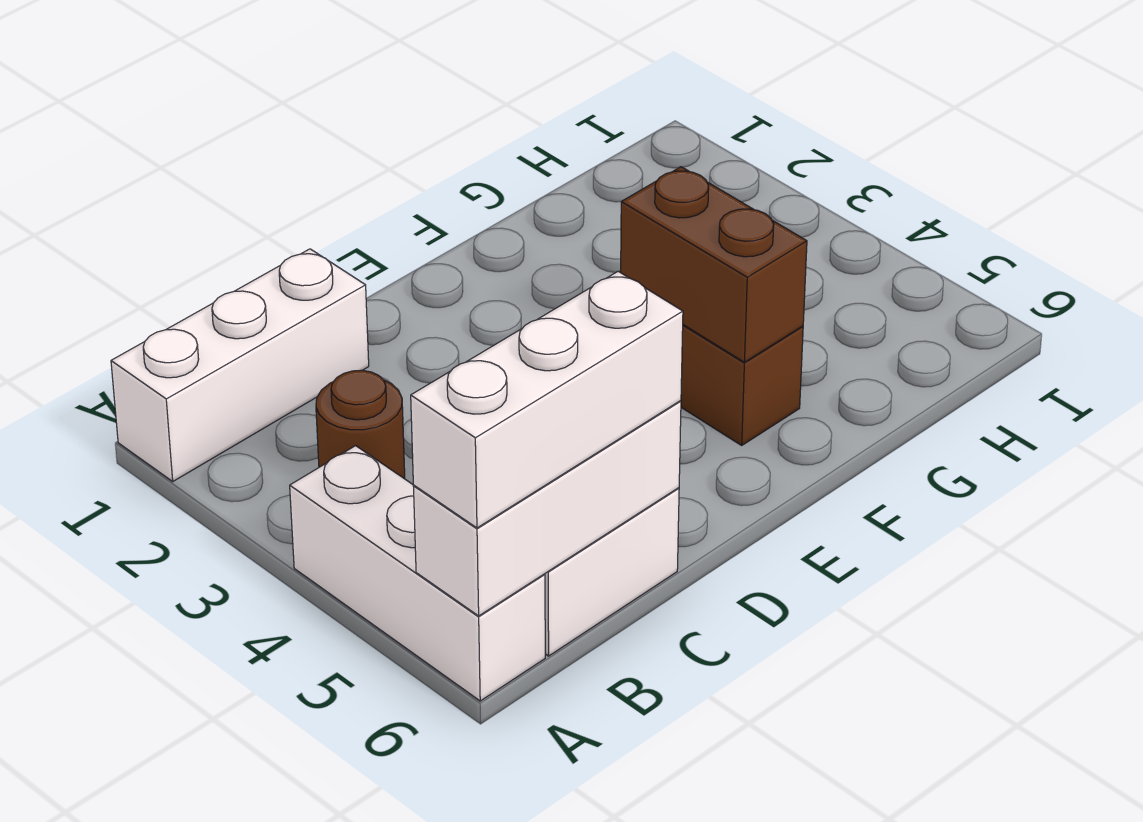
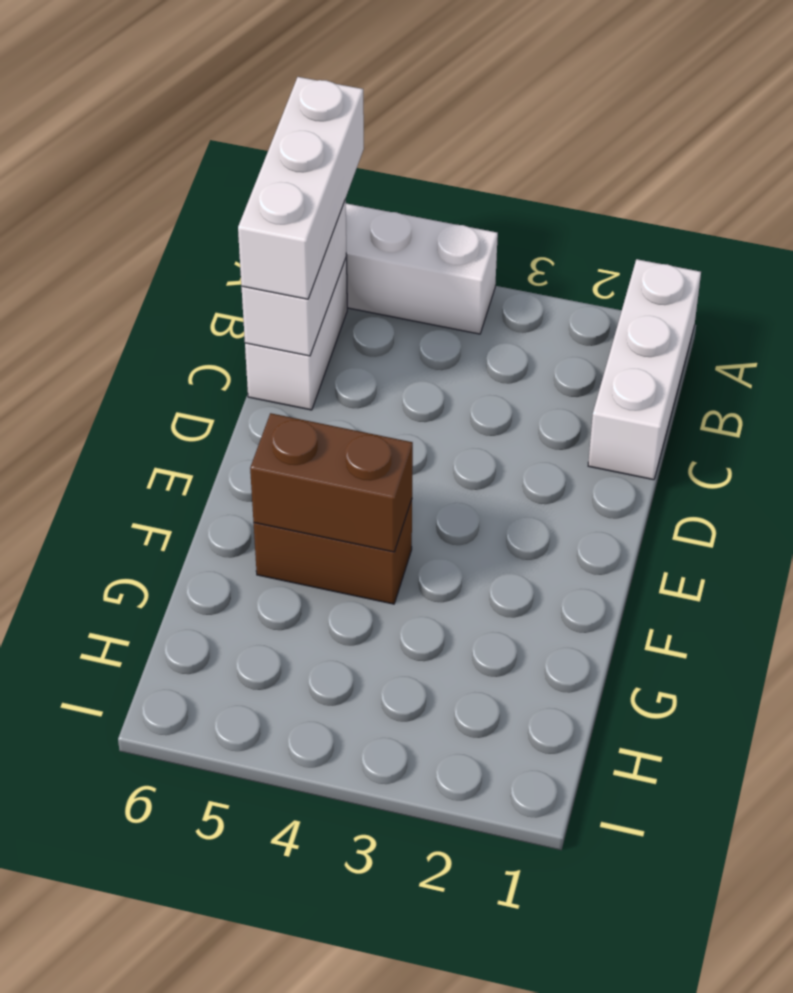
white 1x3 brick [413,401,681,616] -> white 1x2 brick [242,199,347,356]
brown 1x1 round brick [316,370,405,479] -> none

